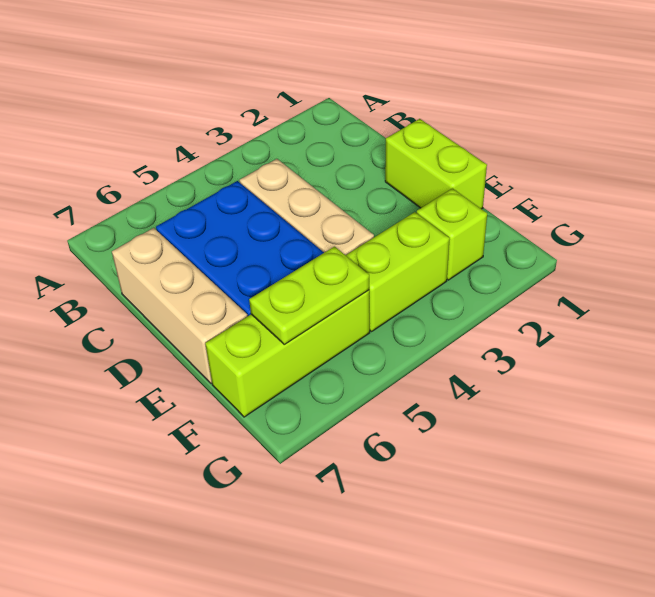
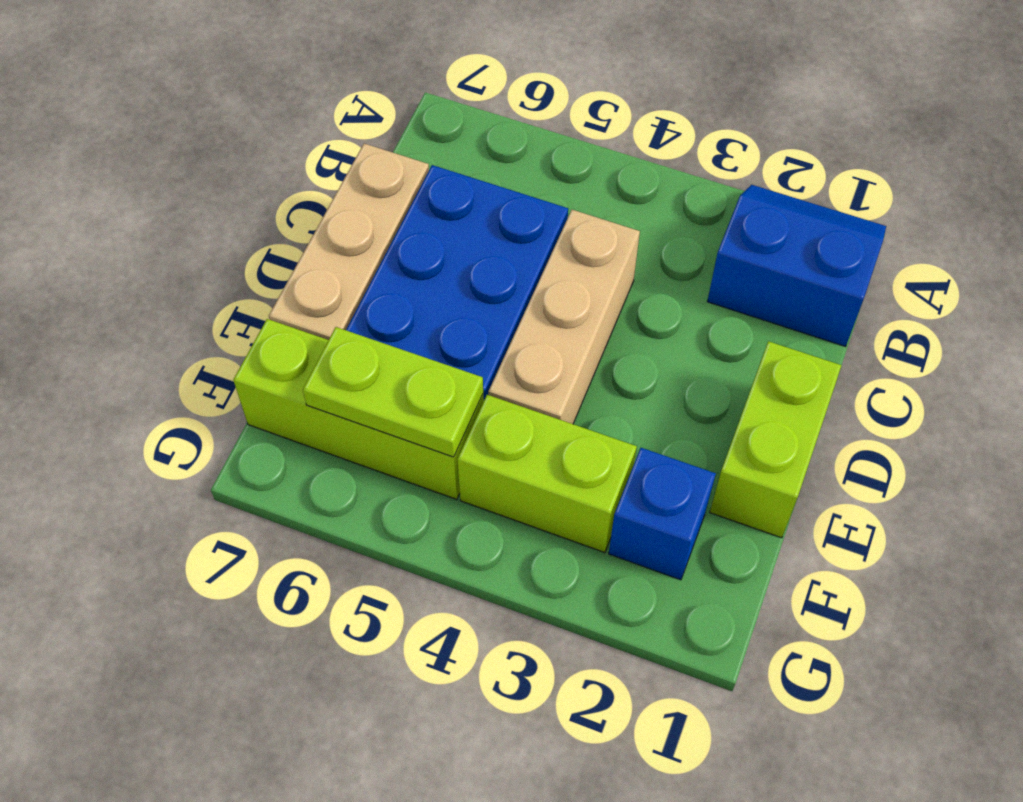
none -> blue 2x2 slope [707,185,886,347]
lime 1x1 brick [417,188,487,280] -> blue 1x1 brick [609,448,716,580]

